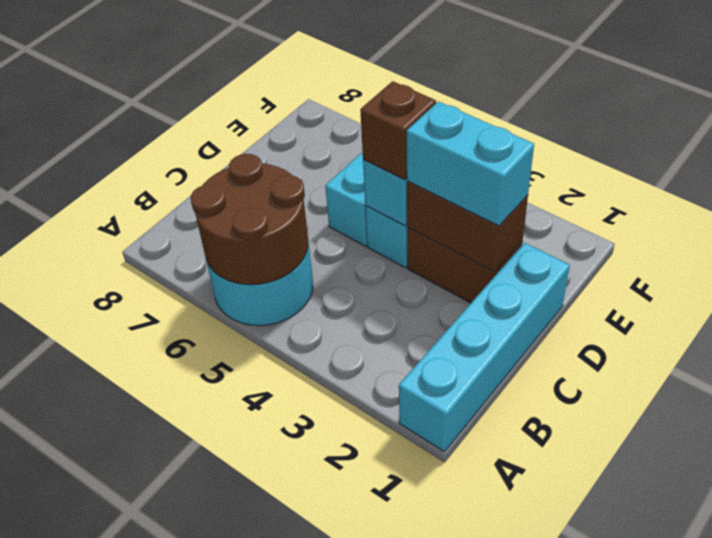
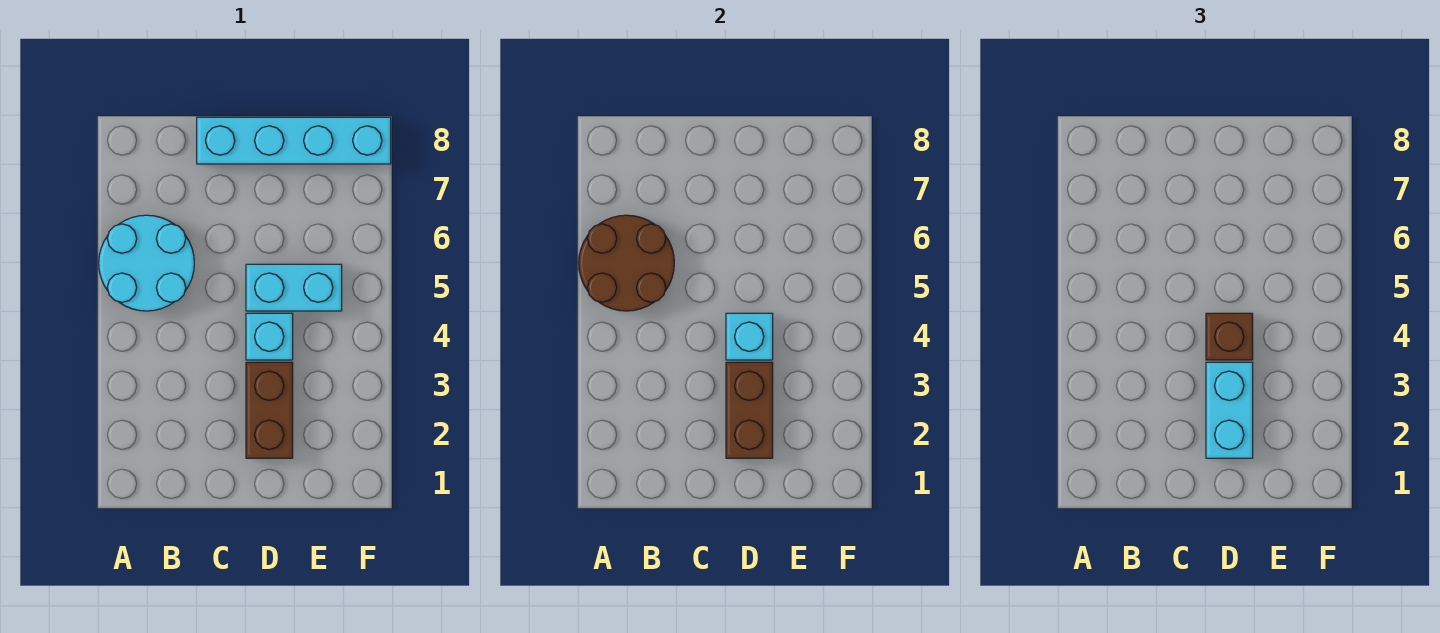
cyan 1x4 brick [399,243,570,452] -> cyan 1x4 brick moved to [197,117,391,164]

